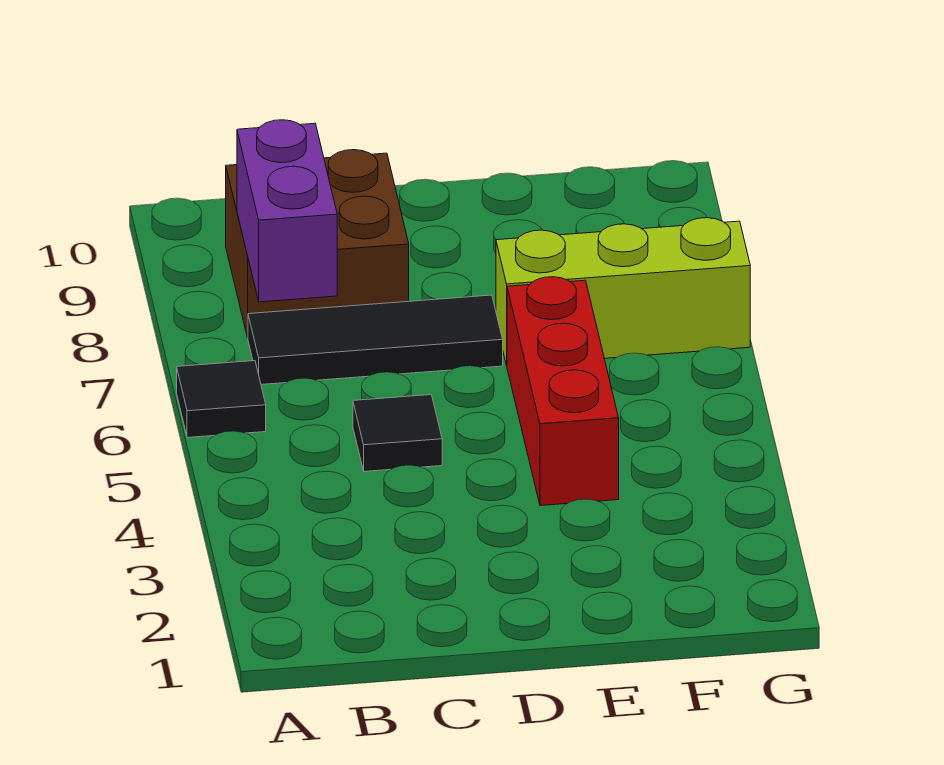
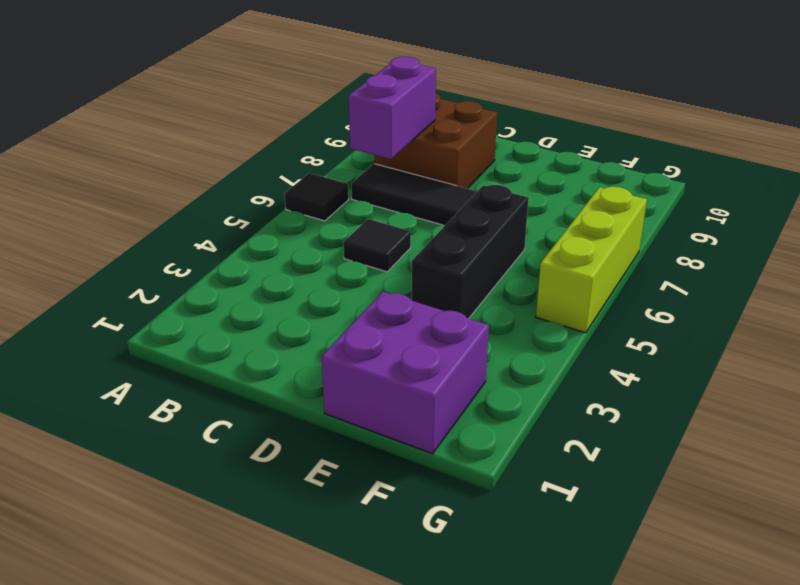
none -> purple 2x2 brick [321,292,489,454]
red 1x3 brick [507,277,619,506] -> black 1x3 brick [412,185,529,319]
lime 1x3 brick [496,218,750,365] -> lime 1x3 brick turned to [536,187,647,333]

